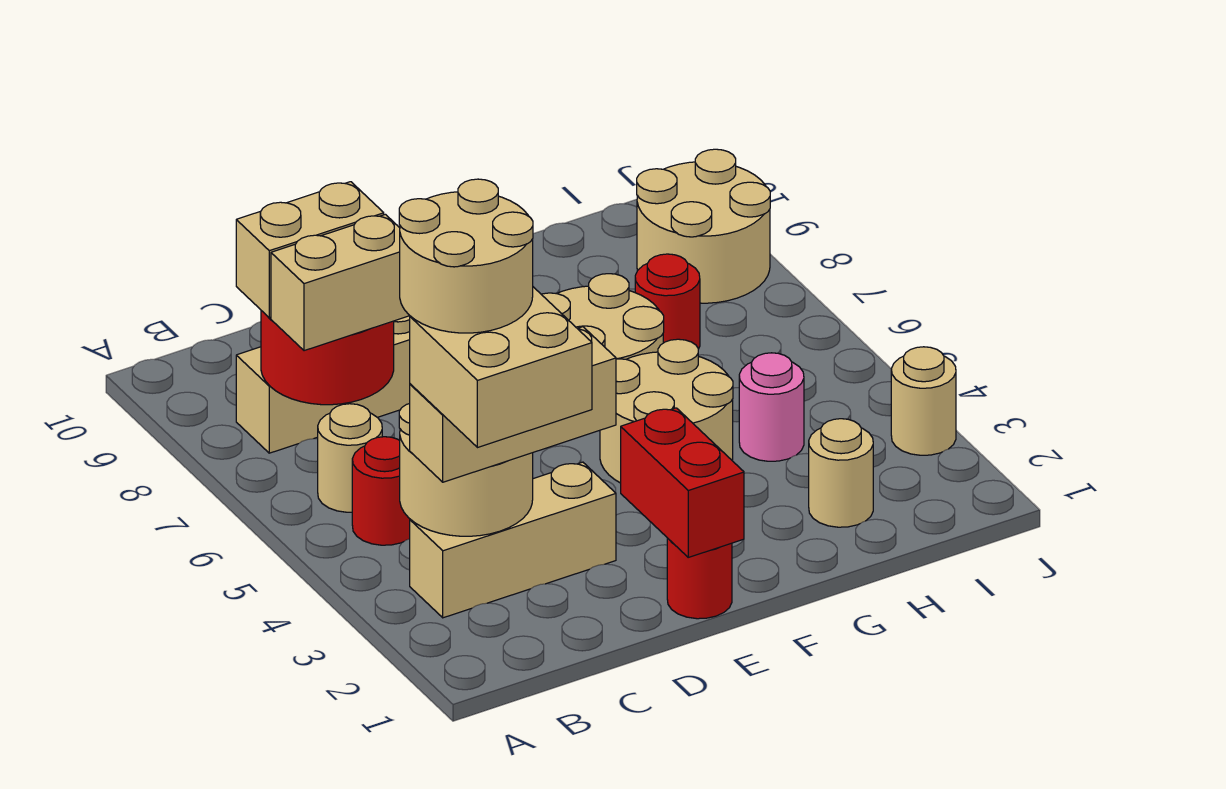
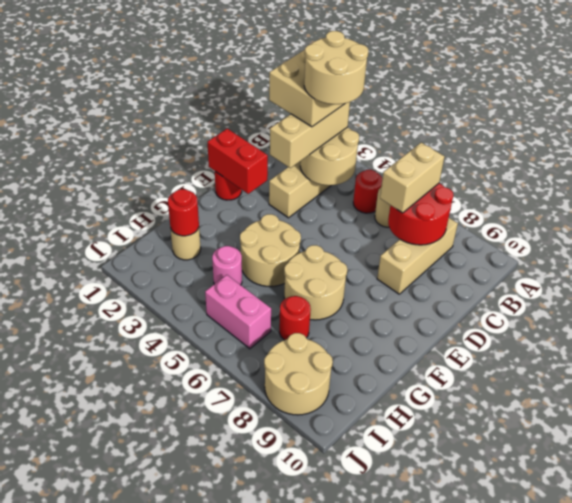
tan 1x2 brick [236,182,384,318] -> none
none -> red 1x1 round brick [168,189,199,236]
none -> pink 1x2 brick [205,275,271,349]
tan 1x1 round brick [891,347,956,455] -> none

